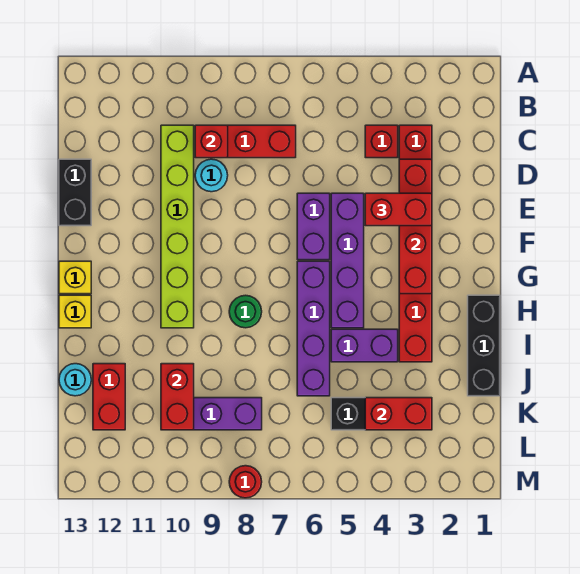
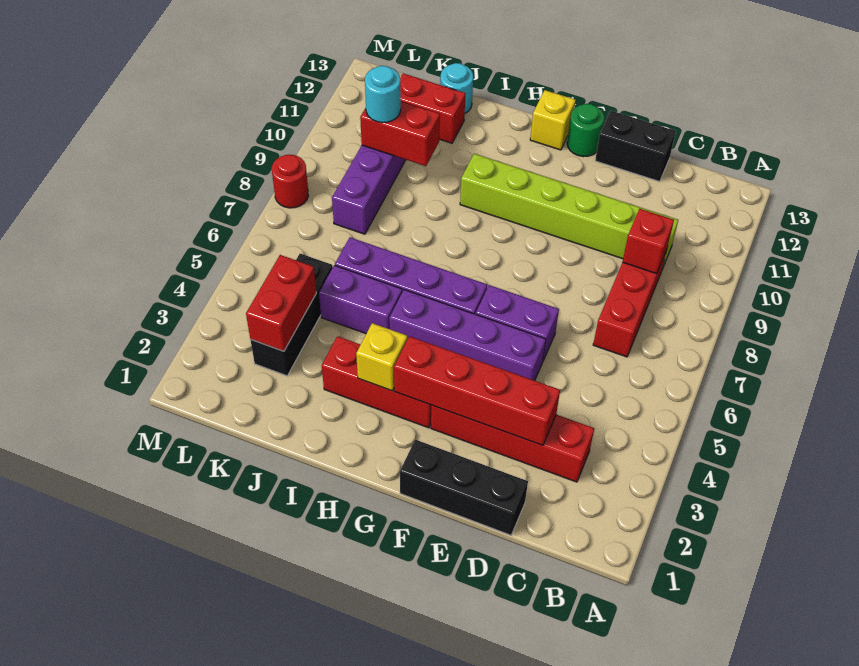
red 1x1 brick [365,125,398,158] -> none
cyan 1x1 round brick [195,159,228,192] -> cyan 1x1 round brick moved to [365,66,401,123]
red 1x2 brick [365,193,432,226] -> none
black 1x3 brick [468,295,500,396] -> black 1x3 brick moved to [400,440,528,535]
green 1x1 round brick [229,295,262,328] -> green 1x1 round brick moved to [567,104,604,157]
yellow 1x1 brick [59,295,91,328] -> yellow 1x1 brick moved to [356,323,407,391]
purple 1x2 brick [331,329,398,362] -> purple 1x2 brick turned to [319,265,402,333]

